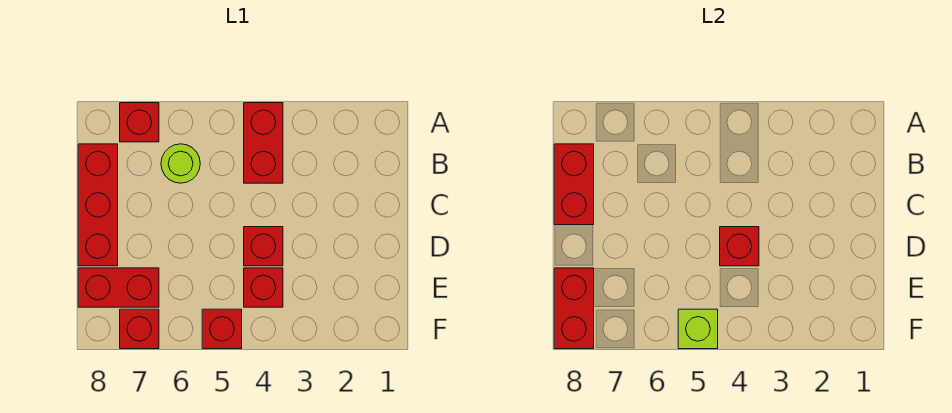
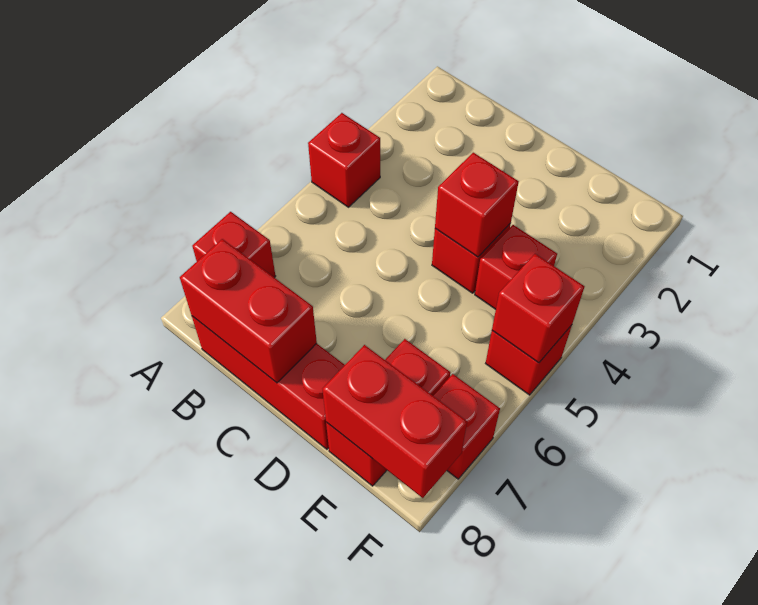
red 1x2 brick [244,103,283,183] -> red 1x1 brick [308,113,380,207]
lime 1x1 round brick [161,144,200,183] -> none
lime 1x1 brick [678,309,718,349] -> red 1x1 brick [492,254,585,363]

